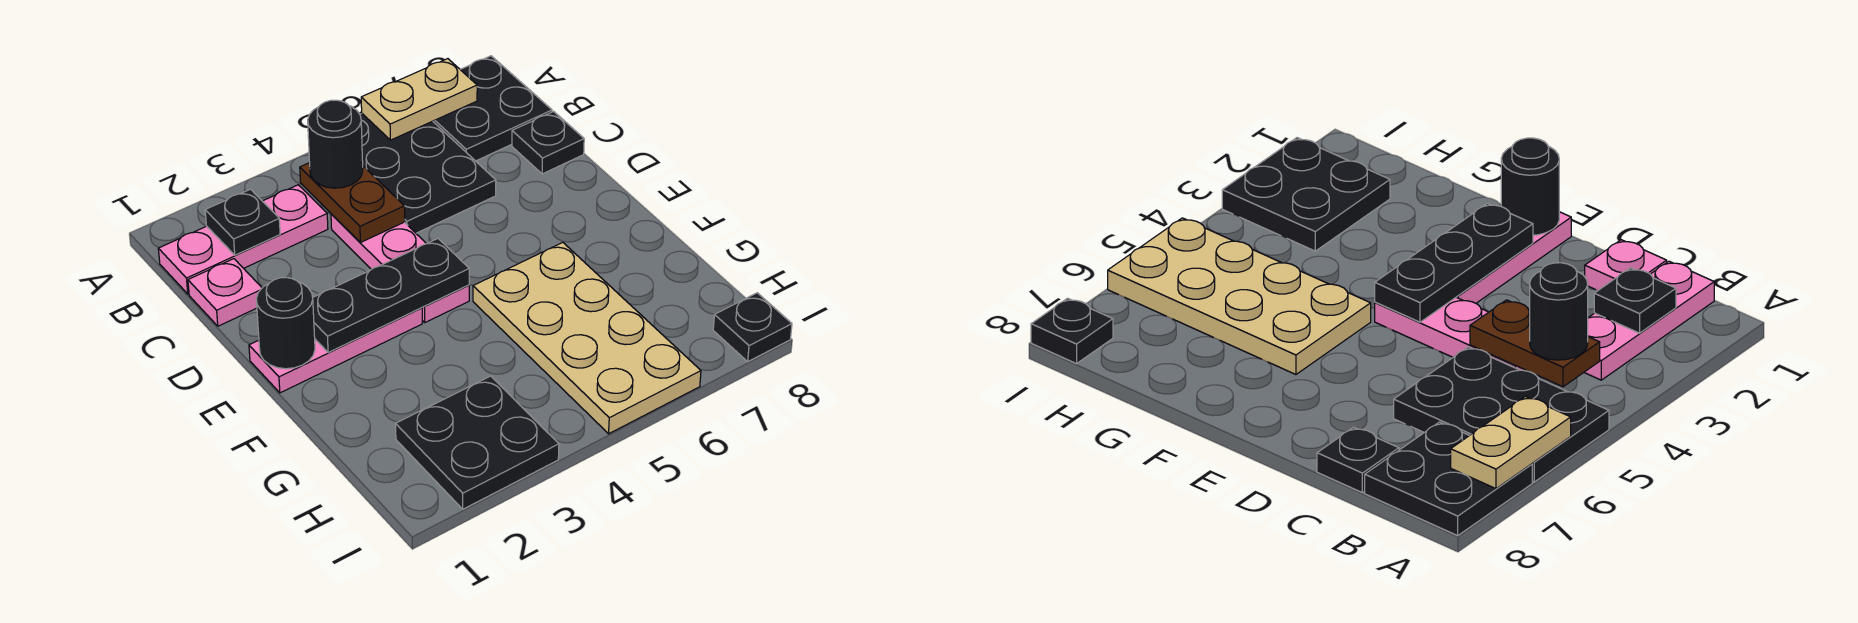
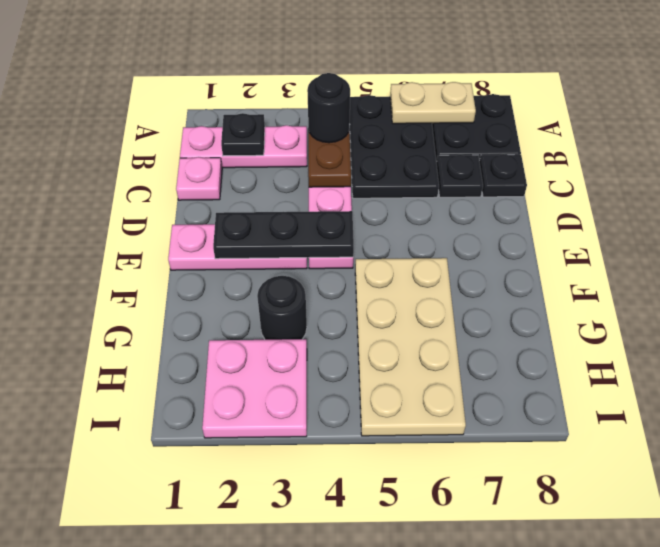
black 1x1 round brick [256,277,315,369] -> black 1x1 round brick moved to [257,276,307,340]
black 2x2 plate [396,376,559,509] -> pink 2x2 plate [202,339,307,438]
black 1x1 plate [713,293,792,361] -> black 1x1 plate moved to [437,155,483,197]

